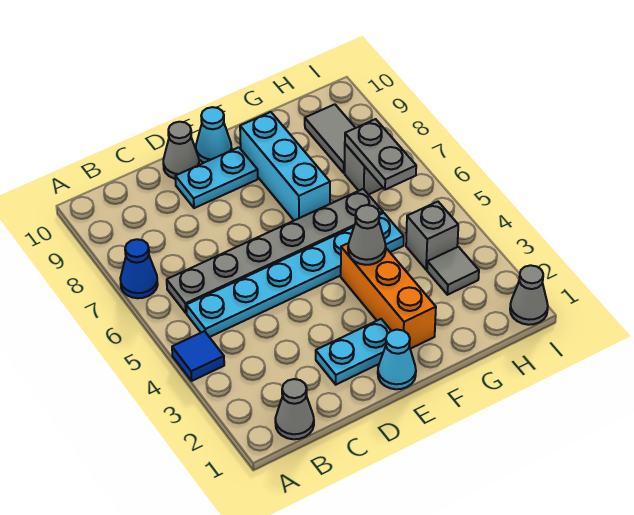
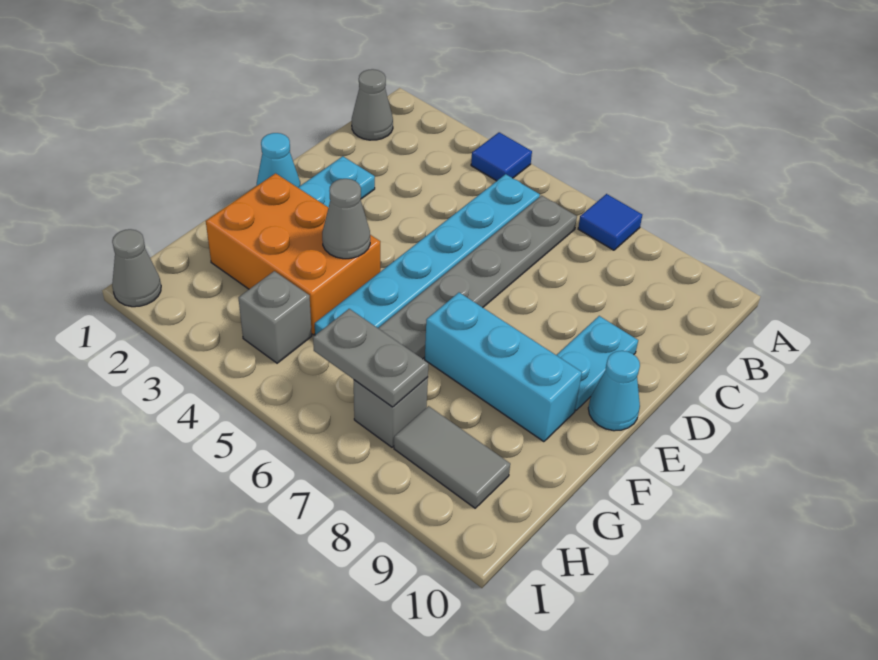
blue 1x1 cone [120,239,158,298] -> blue 1x1 tile [578,194,642,250]
grey 1x1 cone [163,122,199,179] -> none
orange 1x3 brick [341,243,436,349] -> orange 2x3 brick [206,173,380,335]
grey 1x1 tile [427,247,479,295] -> none

